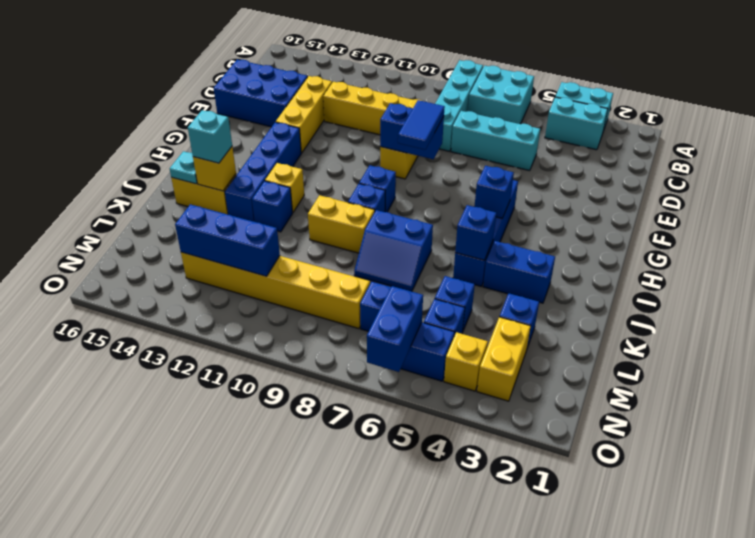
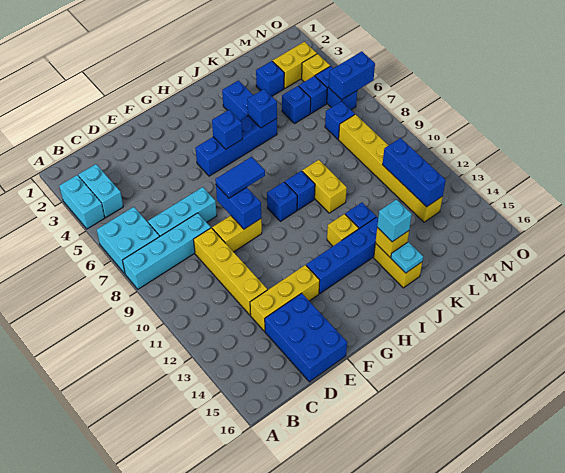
cyan 1x3 brick [451,111,540,171] -> cyan 1x3 brick turned to [148,187,217,236]
blue 2x2 slope [354,210,433,291] -> none

